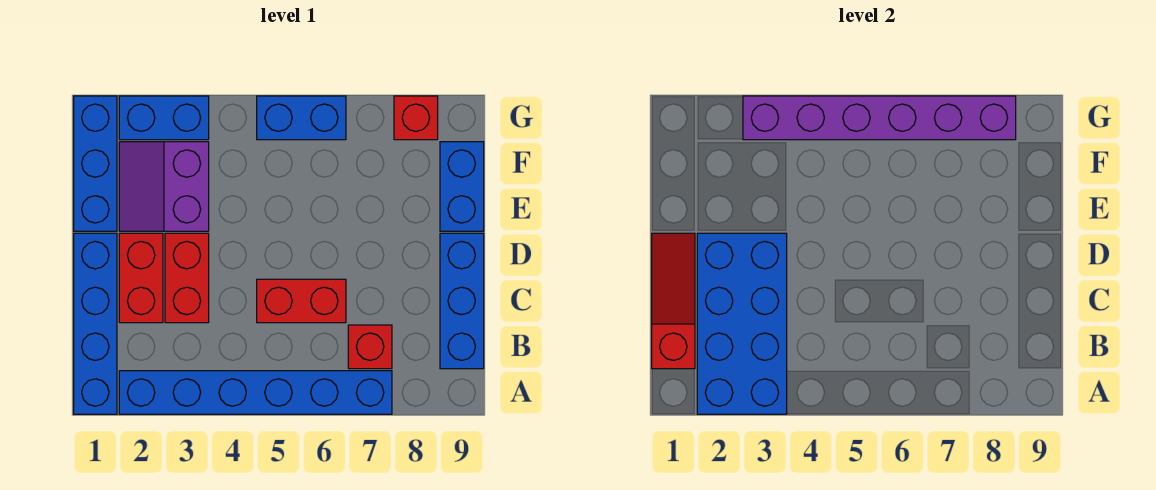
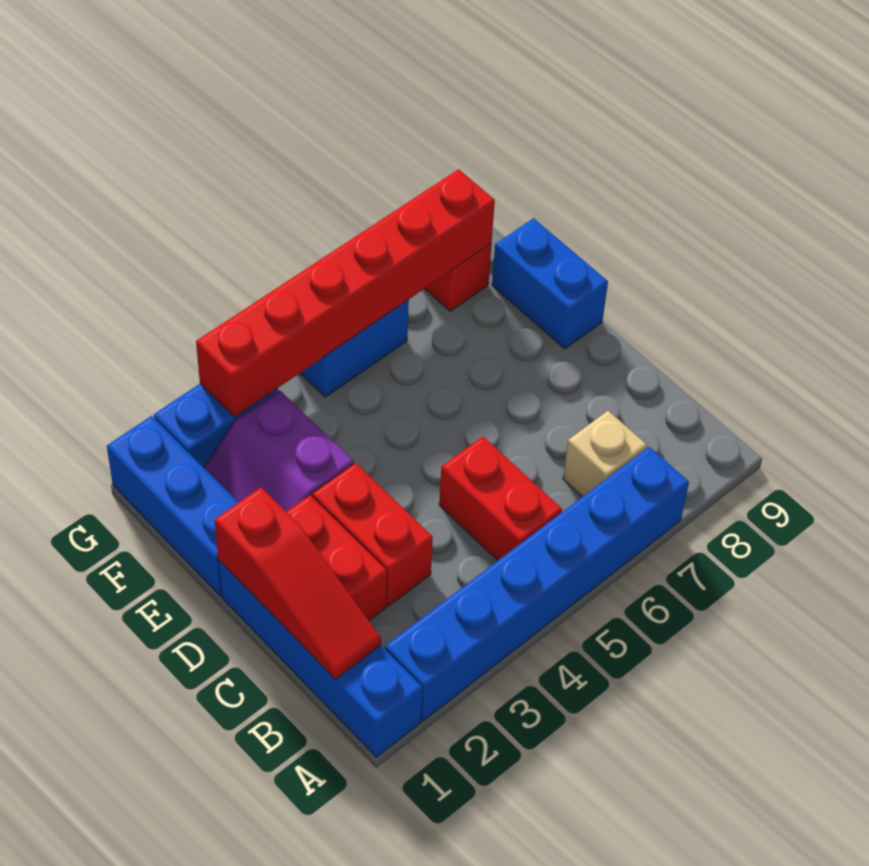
blue 2x4 brick [697,233,787,414] -> none
red 1x3 slope [652,233,695,369] -> red 1x3 slope turned to [215,487,381,679]
red 1x1 brick [348,325,392,369] -> tan 1x1 brick [563,411,647,497]
blue 1x3 brick [440,233,484,369] -> none
red 1x2 brick [257,279,346,323] -> red 1x2 brick turned to [439,437,562,560]
purple 1x6 brick [743,96,1016,140] -> red 1x6 brick [196,169,495,417]

